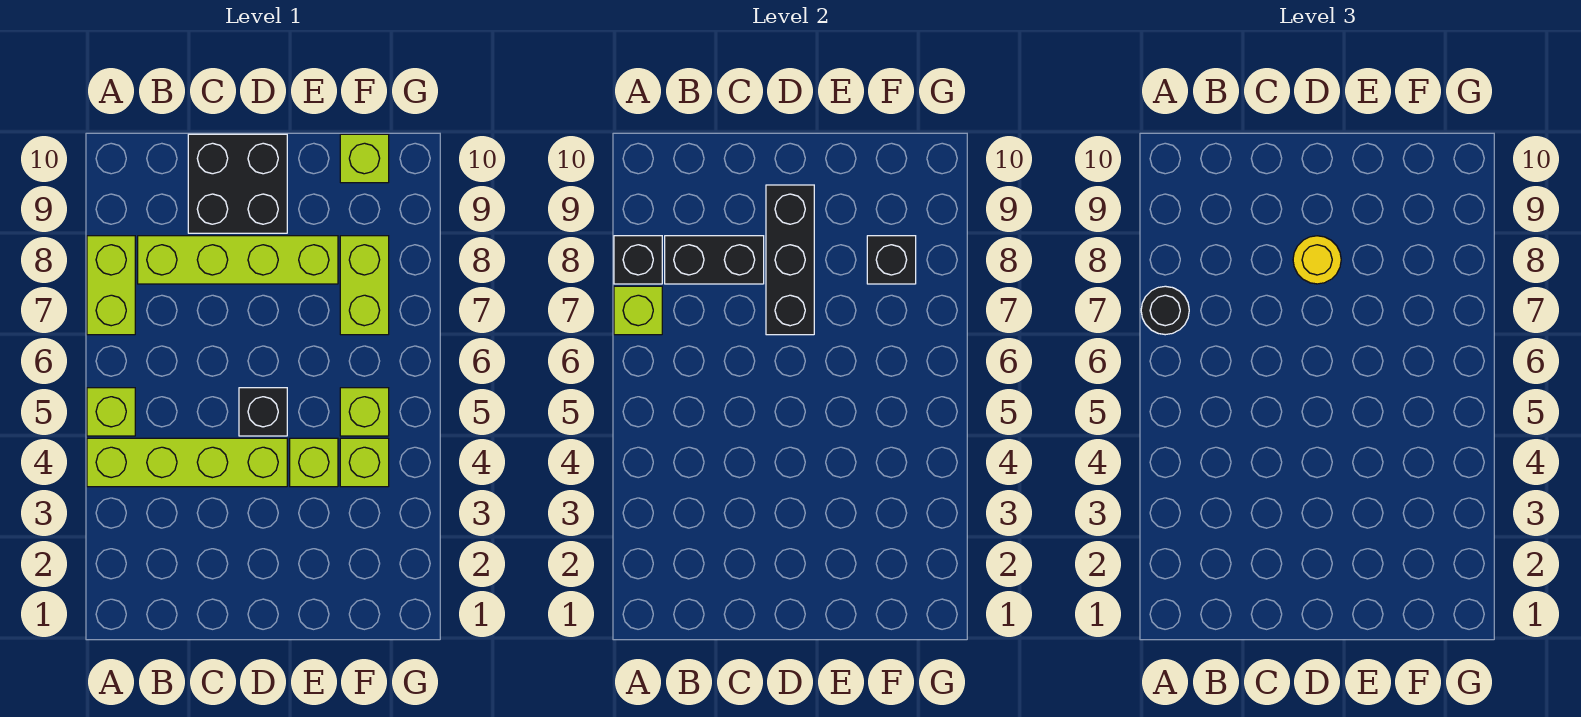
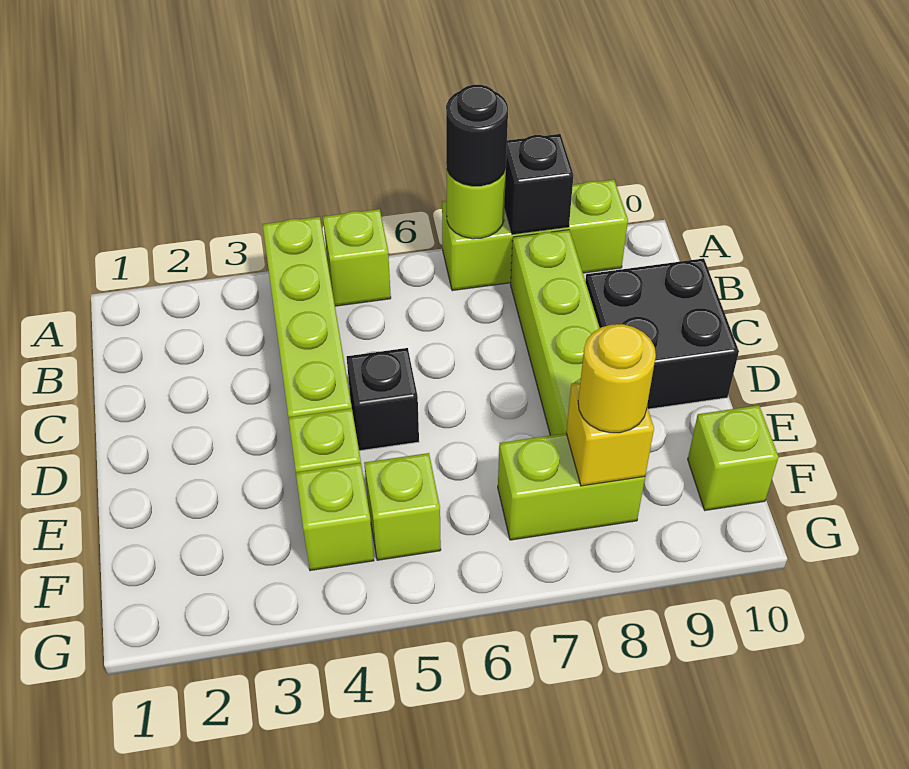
lime 1x2 brick [87,236,135,335] -> lime 1x3 brick [442,180,628,291]
lime 1x1 brick [614,286,662,335] -> lime 1x1 round brick [446,164,506,239]
black 1x2 brick [665,236,764,284] -> none
black 1x3 brick [766,185,814,335] -> none
yellow 1x1 round brick [1293,236,1341,284] -> yellow 1x1 round brick moved to [578,324,656,433]
black 1x1 brick [867,236,916,284] -> yellow 1x1 brick [566,383,654,486]

